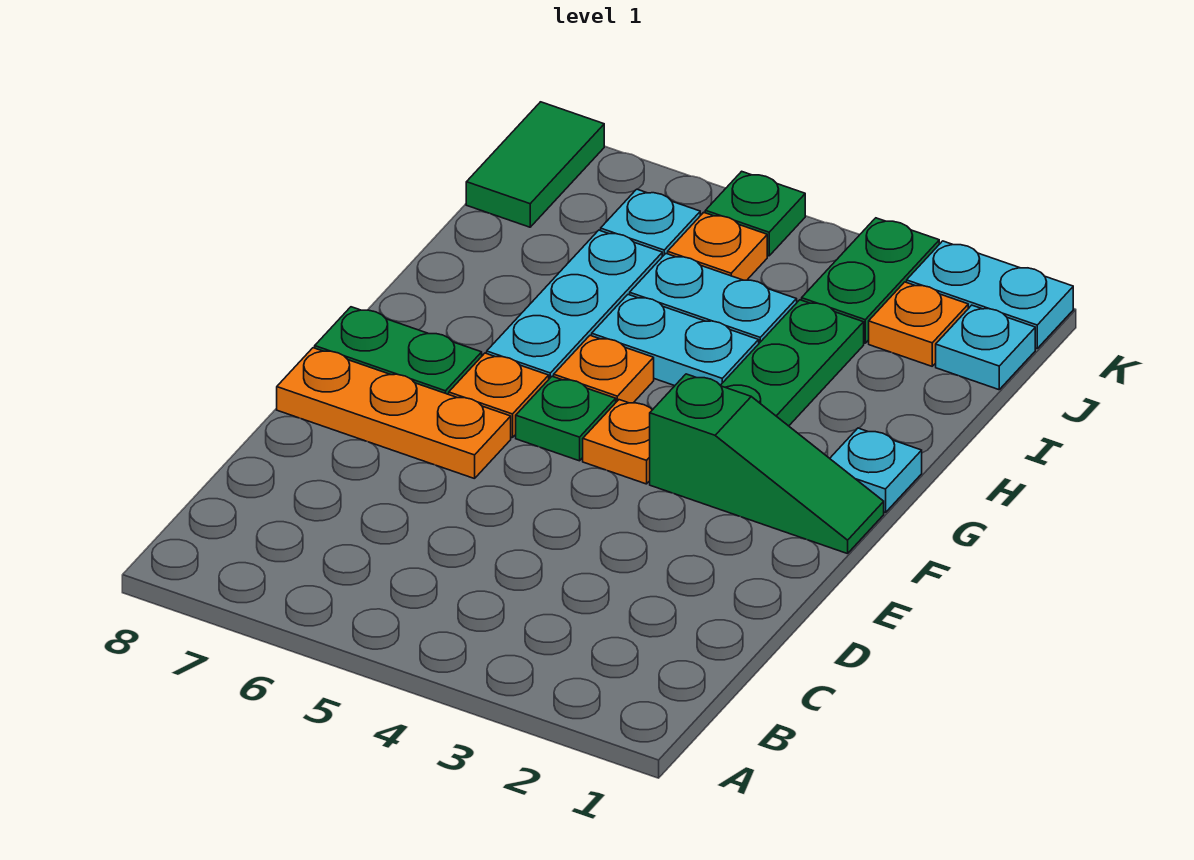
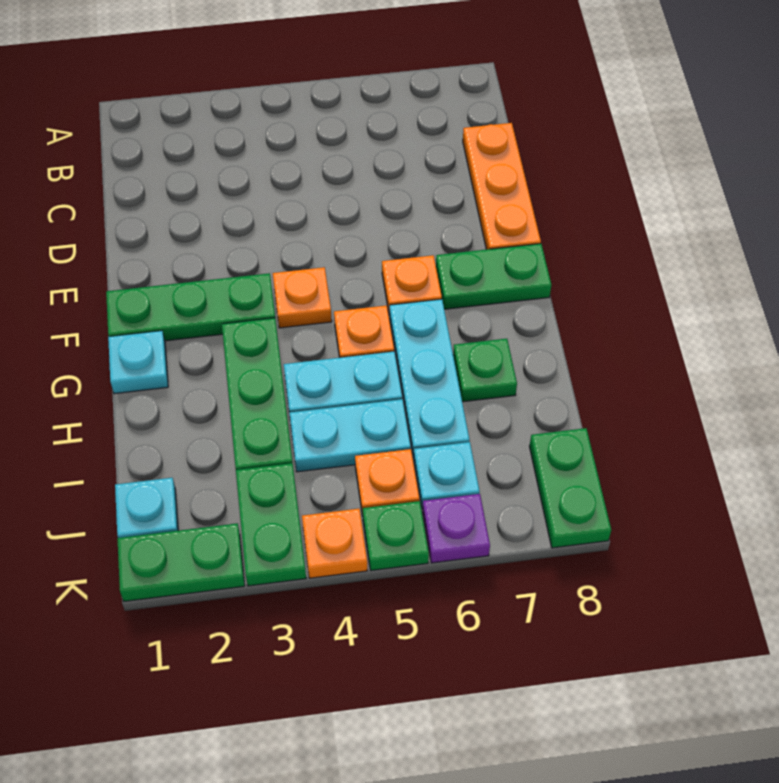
orange 1x3 plate [277,348,511,479] -> orange 1x3 plate turned to [463,123,541,249]
green 1x3 slope [650,374,884,554] -> green 1x3 plate [106,273,275,341]
green 1x1 plate [516,376,616,461] -> green 1x1 plate moved to [453,339,517,402]
orange 1x1 plate [869,282,968,366] -> orange 1x1 plate moved to [302,509,367,578]
green 1x2 tile [466,102,604,227] -> green 1x2 plate [529,428,611,548]
cyan 1x2 plate [907,241,1073,349] -> green 1x2 plate [117,523,245,601]
none -> purple 1x1 plate [423,494,490,563]

